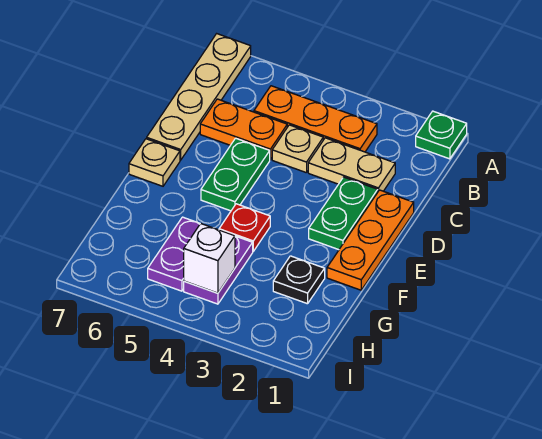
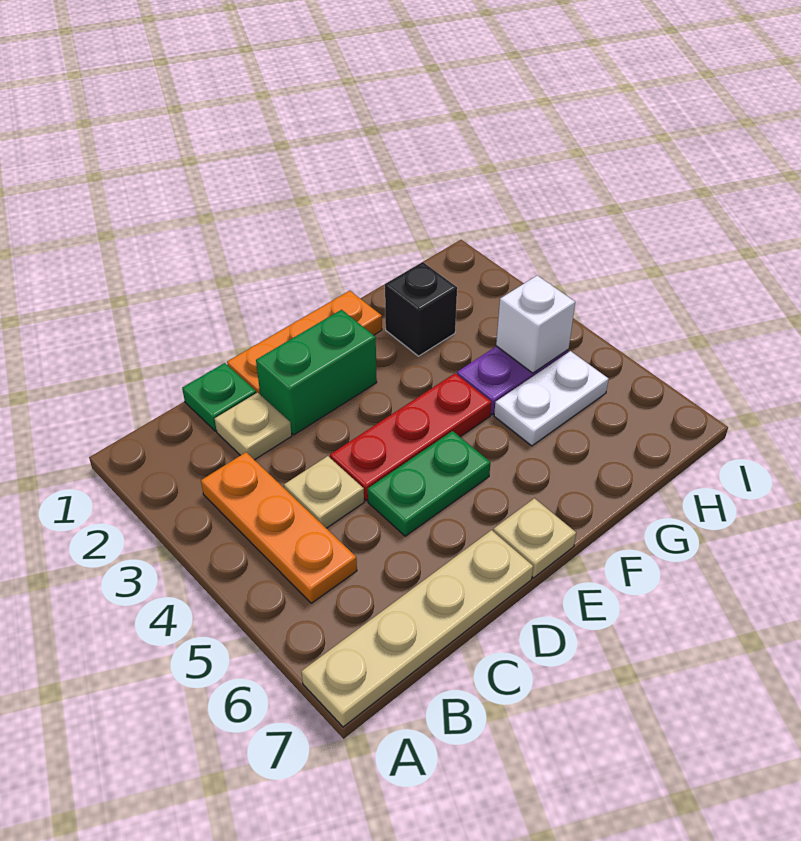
green 1x1 plate [416,111,467,159] -> green 1x1 plate moved to [182,363,256,431]
tan 1x2 plate [308,138,395,191] -> tan 1x1 plate [215,393,292,460]
orange 1x2 plate [200,99,287,160] -> none
green 1x2 plate [309,177,378,250] -> green 1x2 brick [256,310,377,435]
red 1x1 plate [219,204,270,251] -> red 1x3 plate [330,373,492,501]
black 1x1 plate [273,256,325,304] -> black 1x1 brick [385,262,457,356]
purple 1x2 plate [148,217,200,291] -> white 1x2 plate [494,351,609,446]

